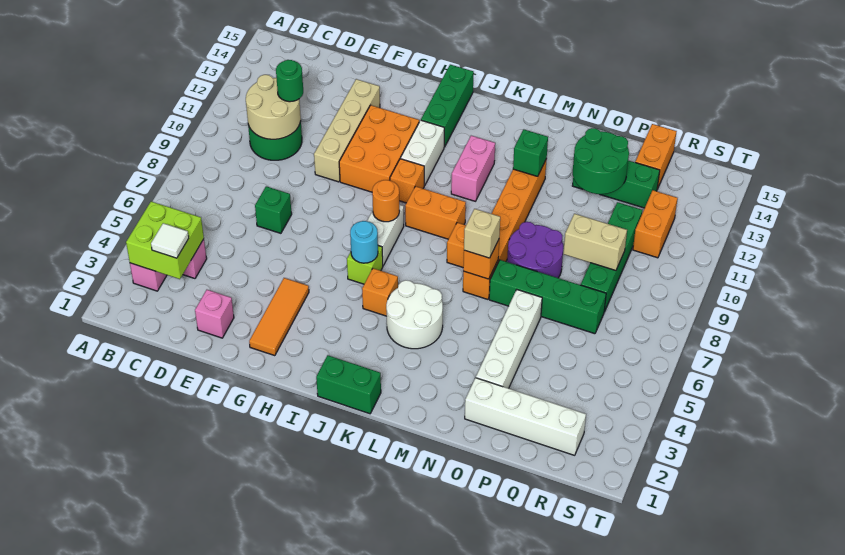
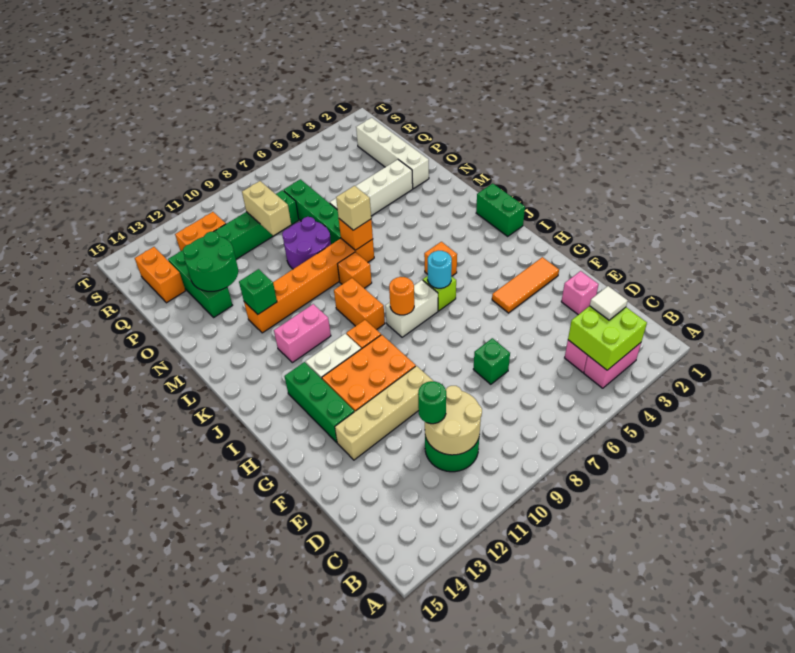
green 1x3 brick [421,65,474,147] -> green 1x3 brick turned to [284,362,354,442]
white 2x2 round brick [386,280,443,349] -> none
orange 1x2 brick [635,124,677,189] -> orange 1x2 brick turned to [135,247,186,303]

